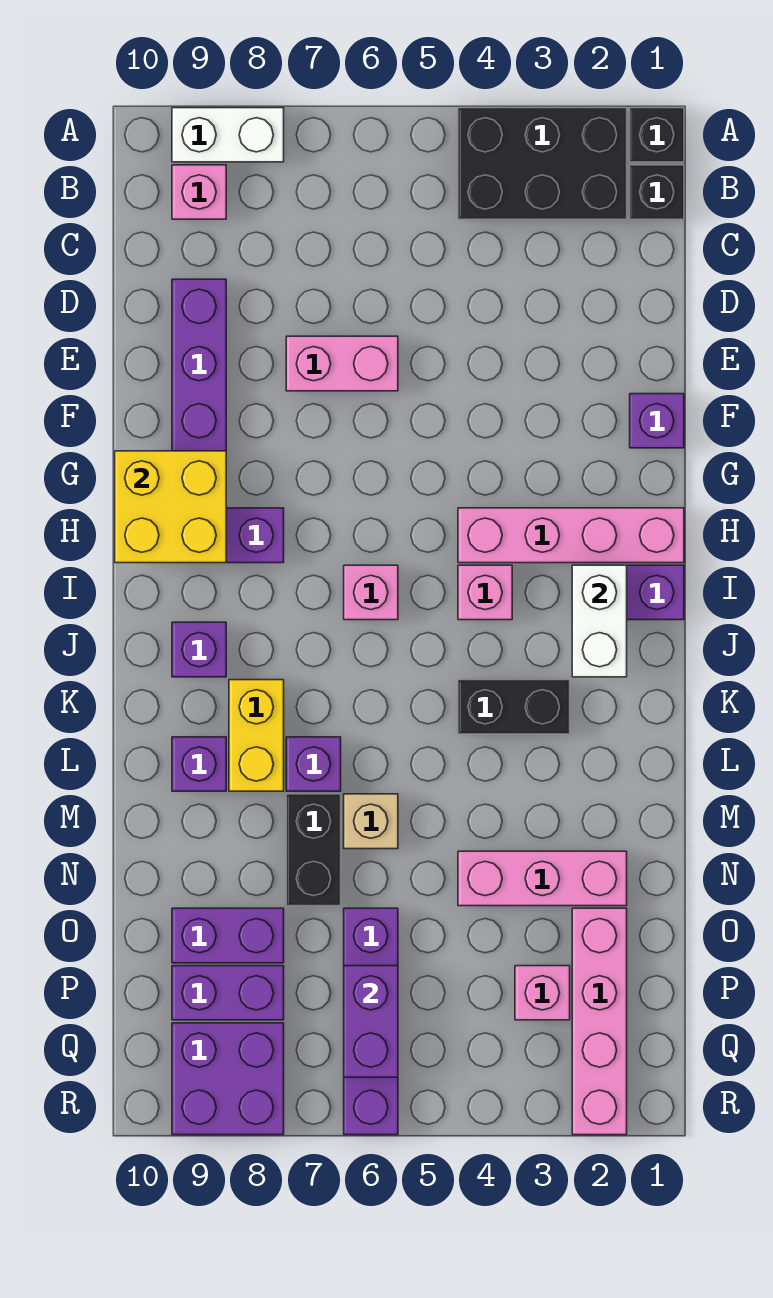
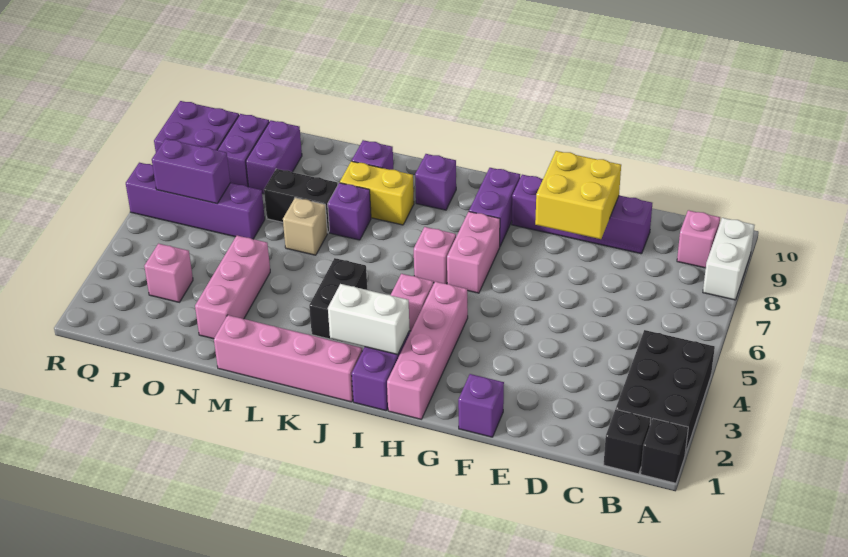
pink 1x2 brick [286,336,398,391] -> pink 1x2 brick moved to [447,212,500,293]
yellow 2x2 brick [115,451,226,563] -> yellow 2x2 brick moved to [535,151,621,239]
pink 1x4 brick [572,908,627,1135] -> pink 1x4 brick moved to [214,315,363,402]

